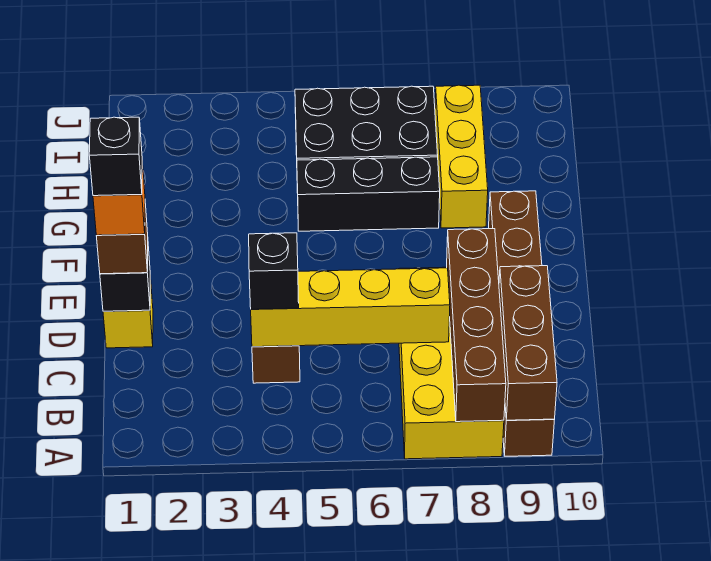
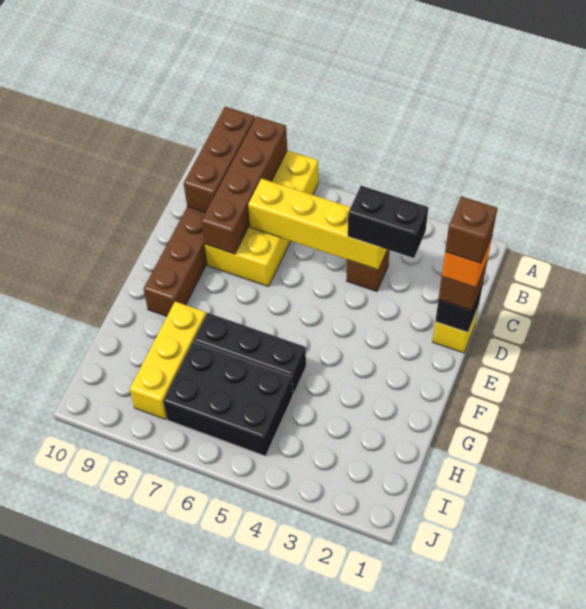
black 1x1 brick [249,233,299,309] -> black 1x2 brick [348,186,428,258]
black 1x1 brick [89,117,142,196] -> brown 1x1 brick [445,196,497,263]

